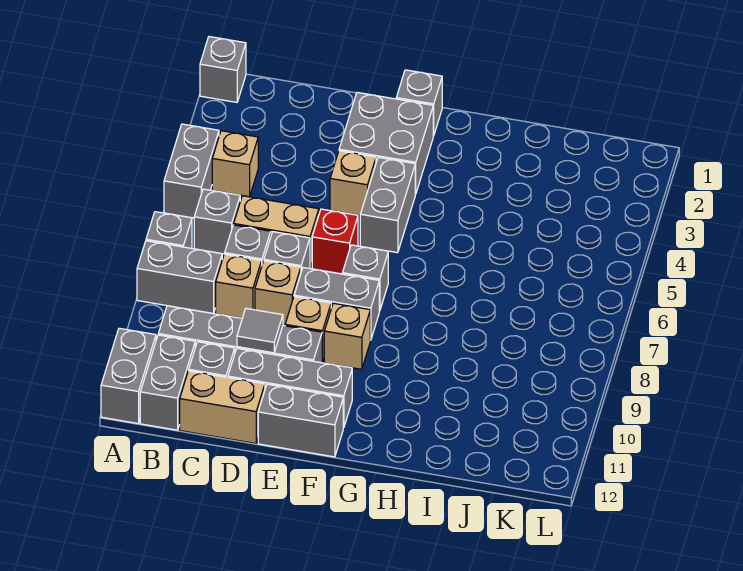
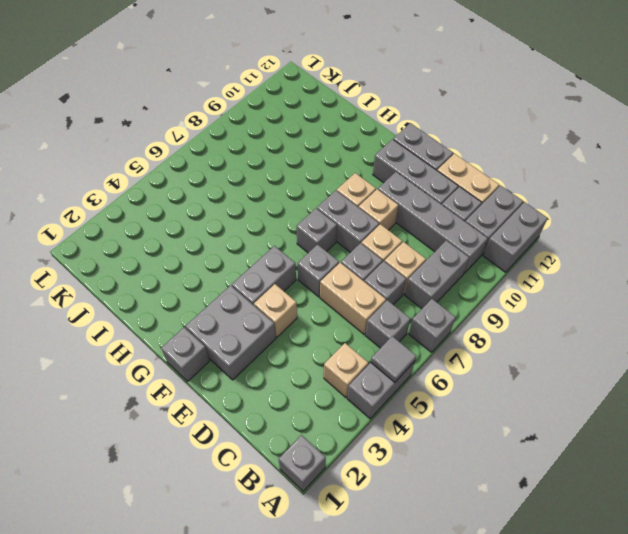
grey 1x2 brick [137,241,222,314] -> grey 1x2 brick turned to [405,240,469,309]
grey 1x1 tile [237,308,283,353] -> grey 1x1 tile moved to [371,336,416,382]
red 1x1 brick [312,209,358,274] -> grey 1x1 brick [298,244,339,297]

